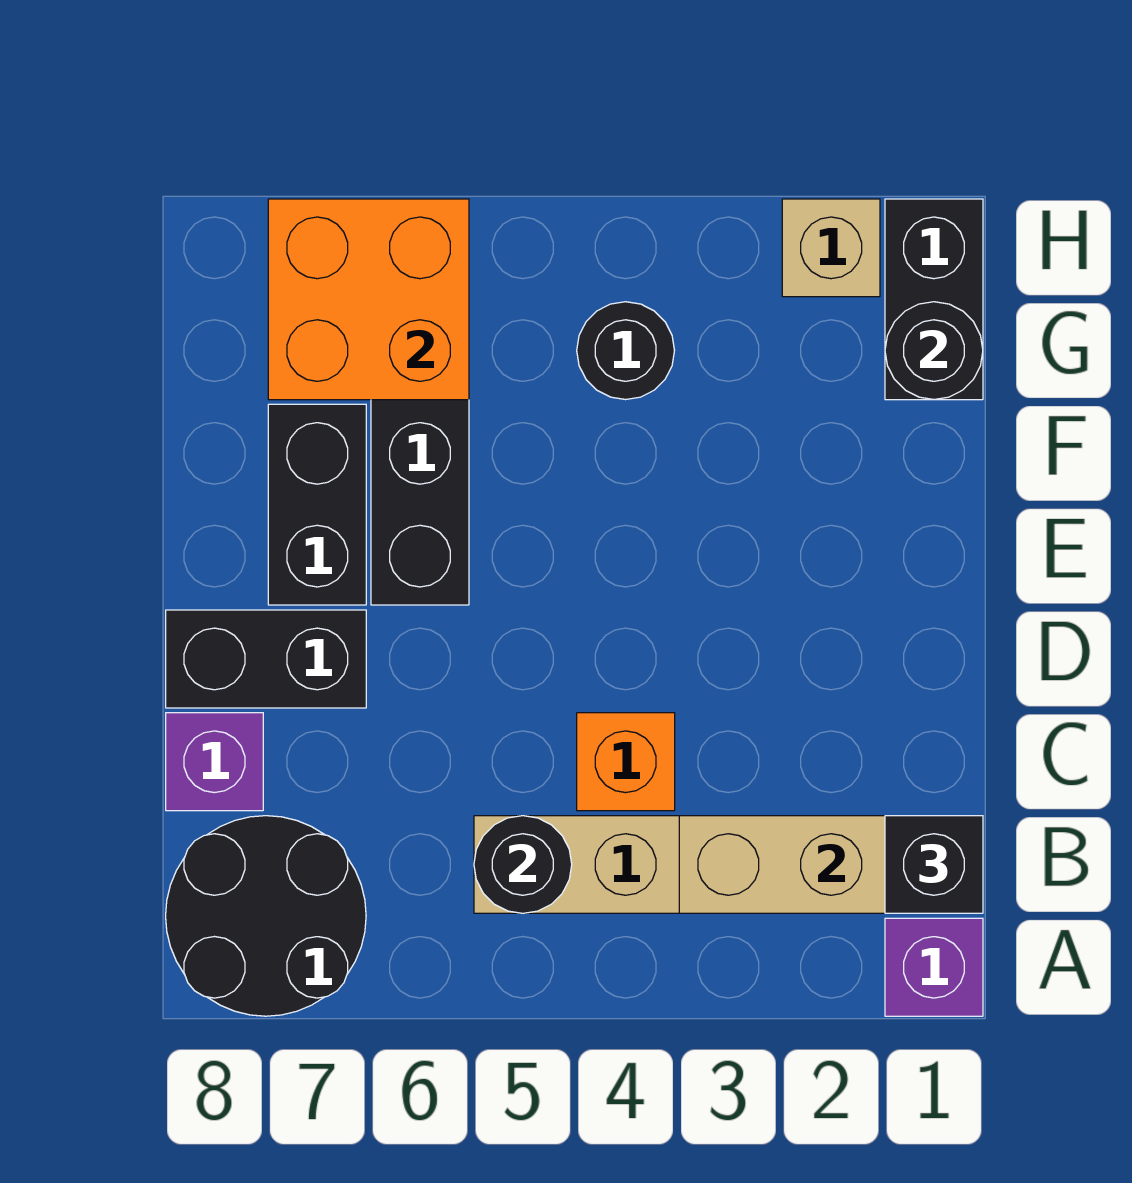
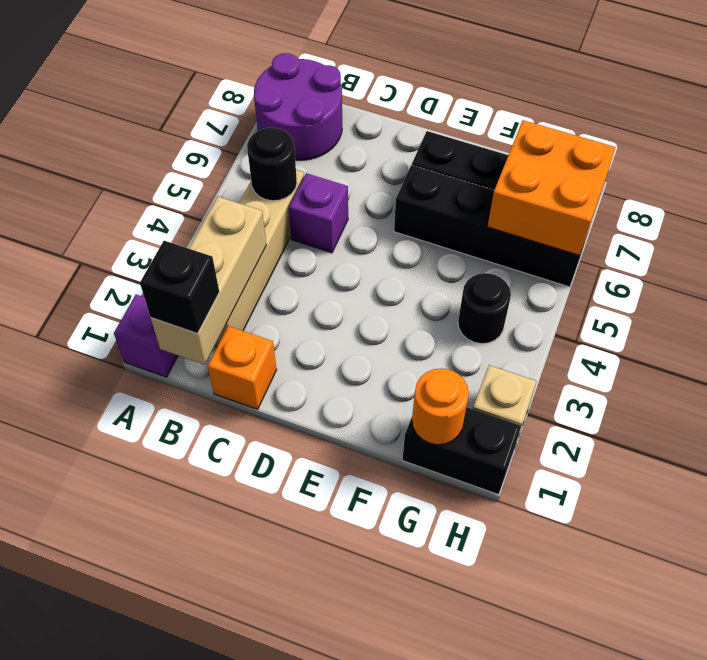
black 2x2 round brick [166,816,366,1016] -> purple 2x2 round brick [254,53,342,160]
orange 1x1 brick [577,713,675,811] -> orange 1x1 brick moved to [208,326,277,409]
purple 1x1 brick [166,713,263,811] -> purple 1x1 brick moved to [289,173,348,253]
black 1x2 brick [166,610,366,708] -> none
black 1x1 round brick [885,302,983,400] -> orange 1x1 round brick [412,368,469,445]

